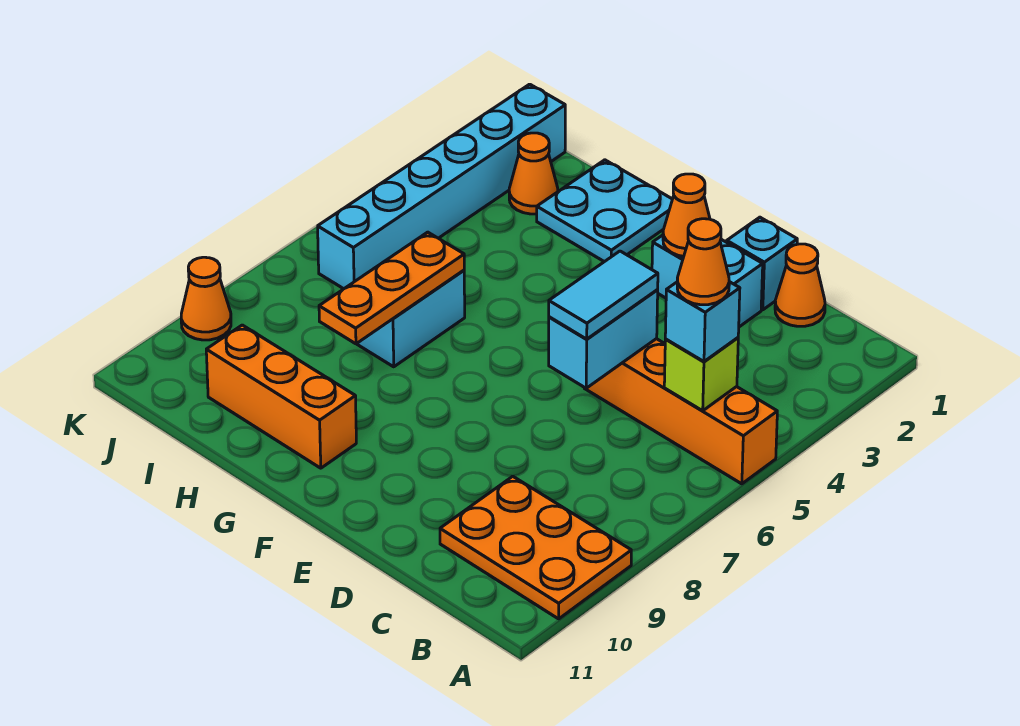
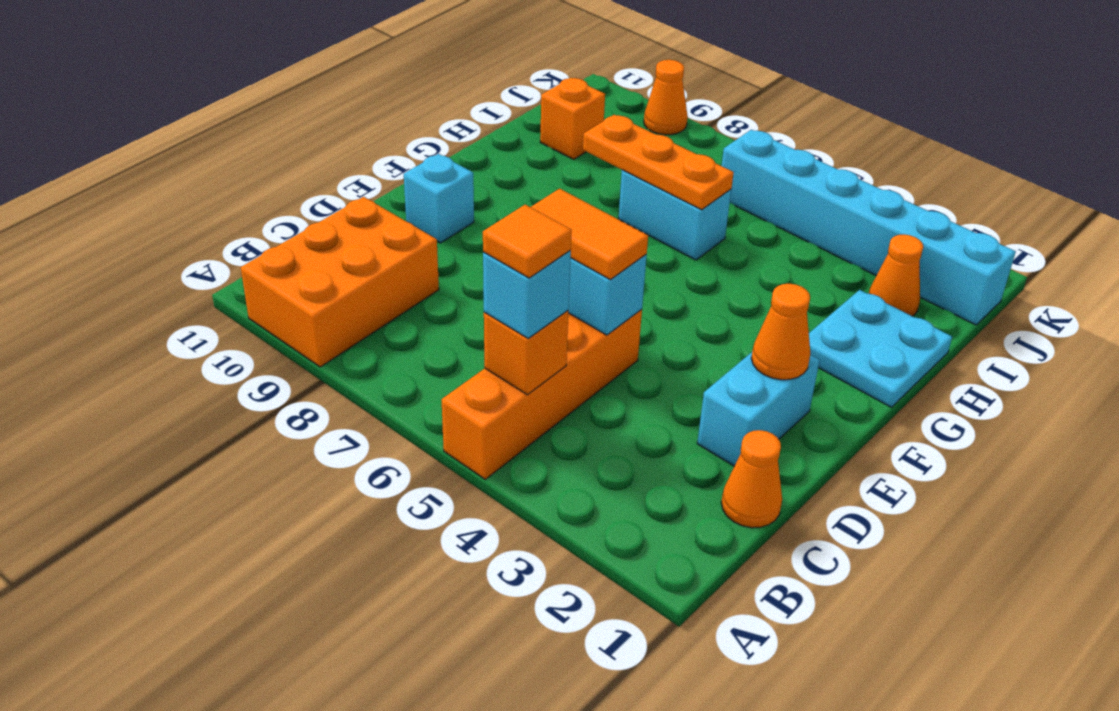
orange 2x3 plate [440,476,631,619] -> orange 2x3 brick [241,197,439,367]
lime 1x1 brick [664,338,738,411] -> orange 1x1 brick [484,311,568,395]
orange 1x1 cone [677,219,729,305] -> orange 1x1 tile [483,205,572,278]
cyan 1x1 brick [727,217,797,310] -> cyan 1x1 brick moved to [404,154,474,243]
cyan 1x2 tile [549,251,658,339] -> orange 1x2 tile [531,189,648,280]
orange 1x3 brick [206,325,356,468] -> orange 1x1 brick [540,78,605,159]

